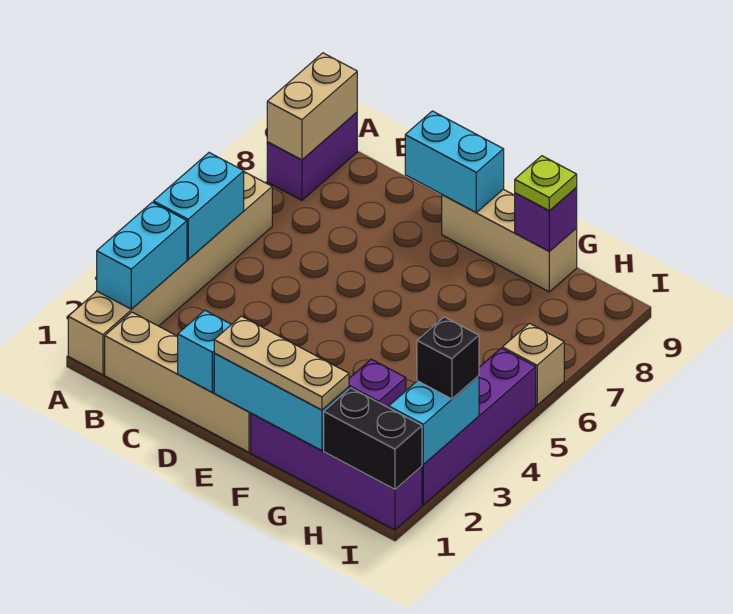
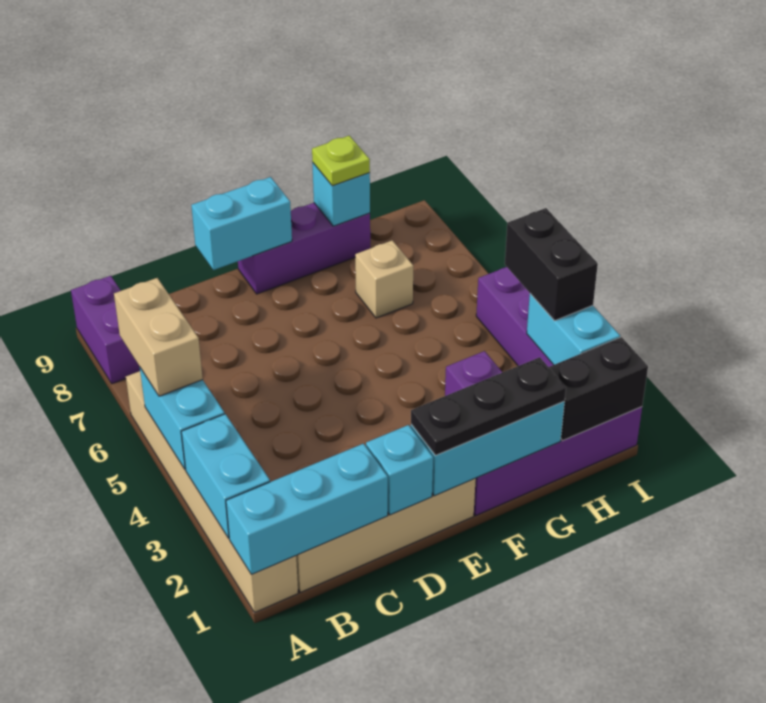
none -> cyan 1x3 brick [226,444,388,574]
tan 1x2 brick [267,53,357,160] -> tan 1x2 brick moved to [114,278,203,396]
tan 1x3 plate [214,316,349,410] -> black 1x3 plate [411,357,566,456]
tan 1x3 brick [442,189,577,292] -> purple 1x3 brick [238,203,370,294]
purple 1x1 brick [515,188,577,251] -> cyan 1x1 brick [312,163,370,226]
black 1x1 brick [417,317,479,399] -> black 1x2 brick [505,208,598,321]
tan 1x1 brick [502,323,564,405] -> tan 1x1 brick moved to [355,240,413,318]

